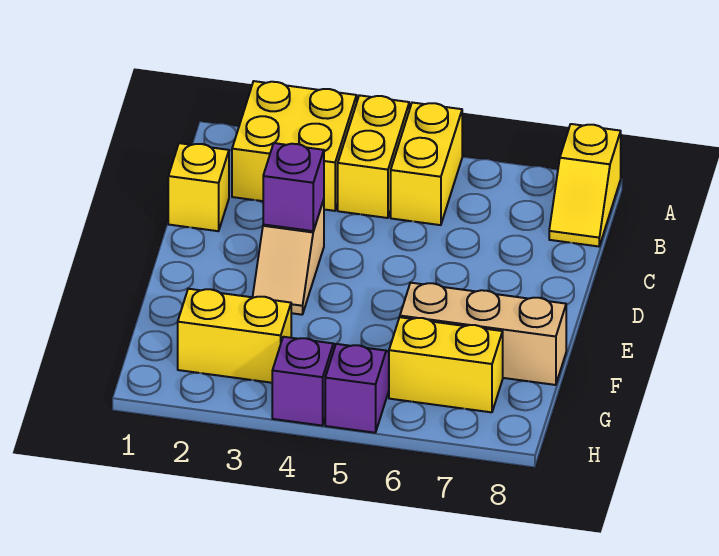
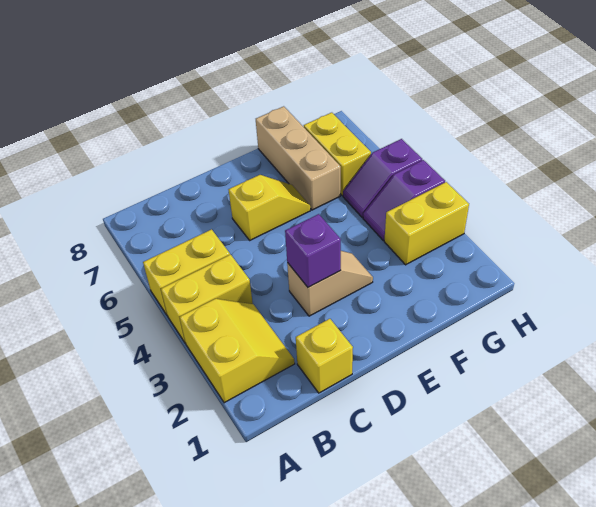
yellow 2x2 brick [232,81,357,211] -> yellow 2x2 slope [180,299,295,403]
yellow 1x2 slope [549,124,621,246] -> yellow 1x2 slope moved to [228,175,310,240]
yellow 1x2 brick [178,289,291,383] -> yellow 1x2 brick turned to [384,182,469,265]

